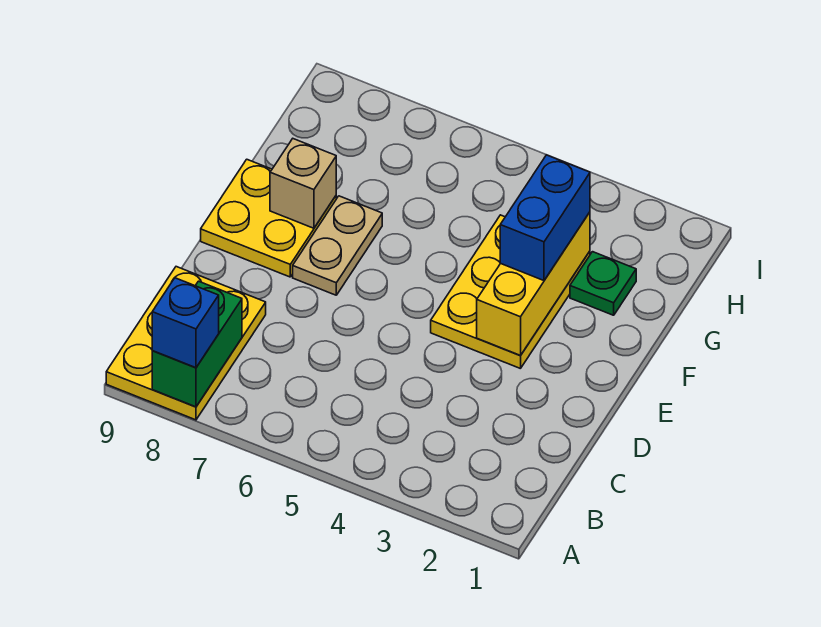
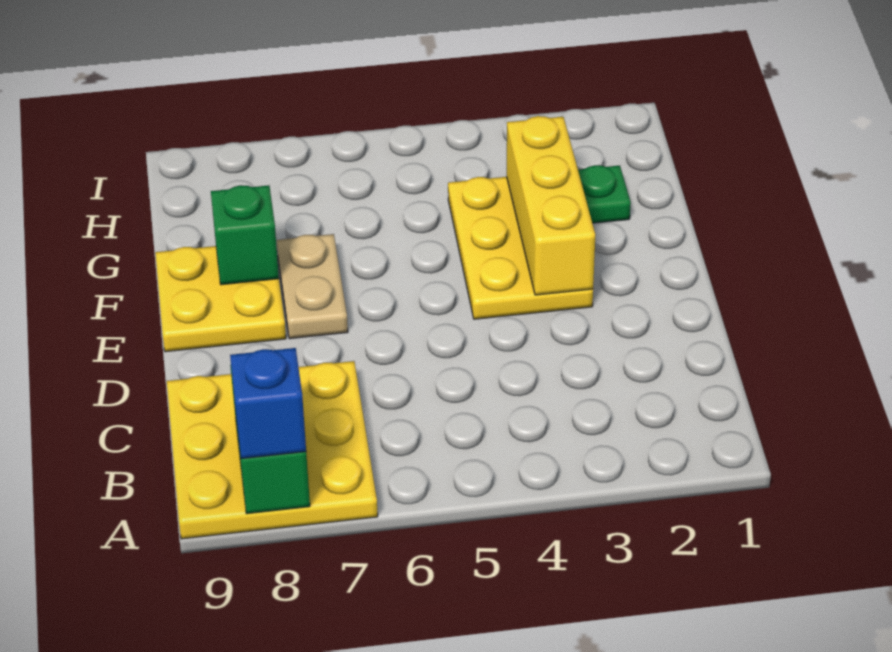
yellow 2x3 plate [106,267,266,420] -> yellow 3x3 plate [167,361,378,539]
blue 1x2 brick [500,155,590,281] -> none
tan 1x1 brick [270,139,336,228] -> green 1x1 brick [211,185,279,285]

